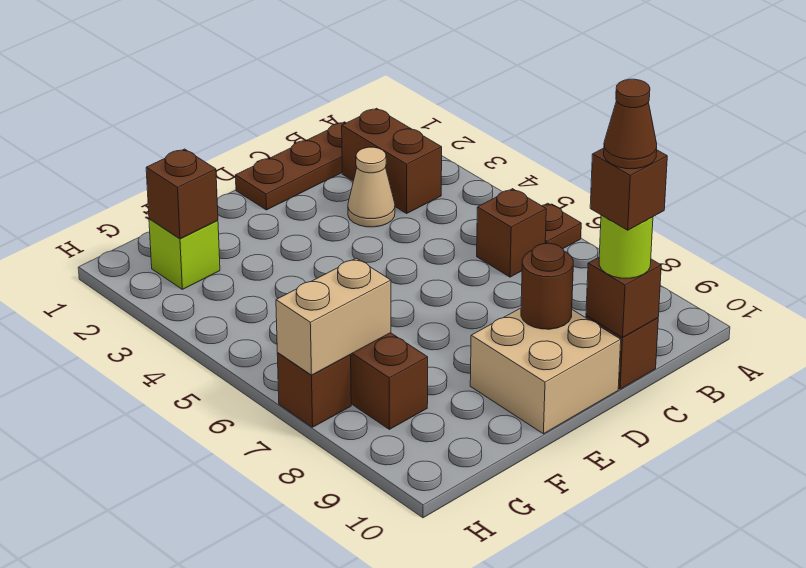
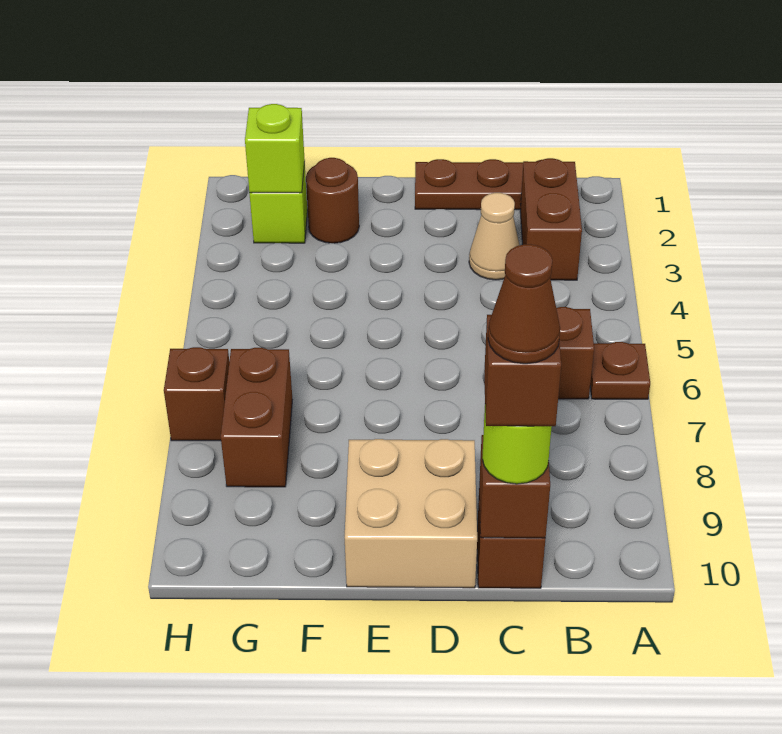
brown 1x1 round brick [521,243,573,329] -> brown 1x1 round brick moved to [306,158,359,243]
brown 1x1 brick [146,149,218,239] -> lime 1x1 brick [245,104,305,193]
tan 1x2 brick [276,258,391,375] -> none

